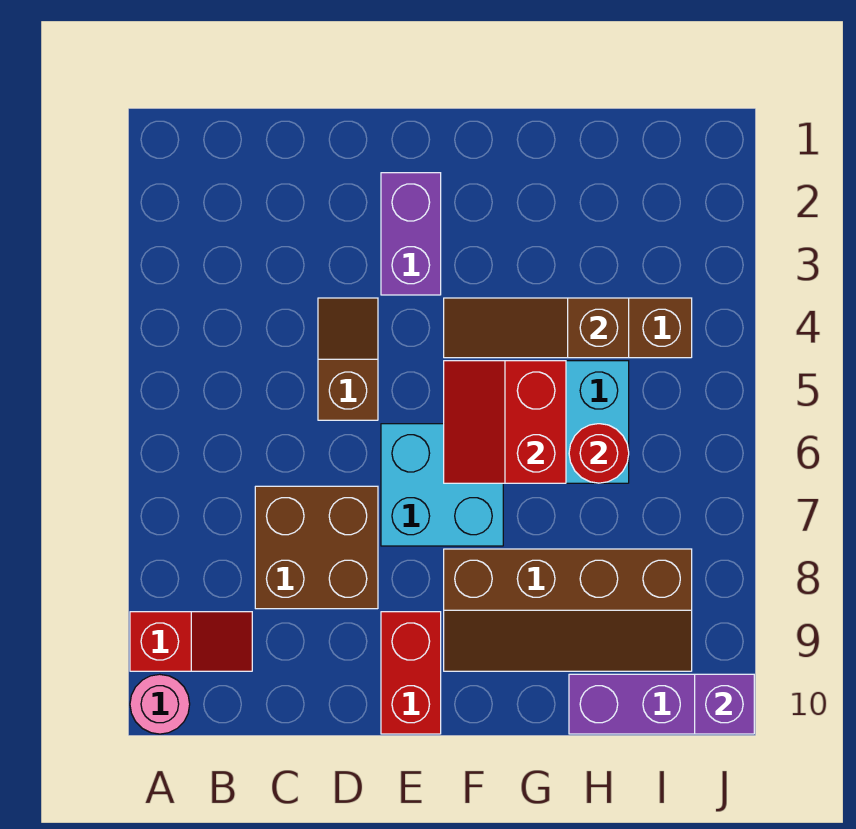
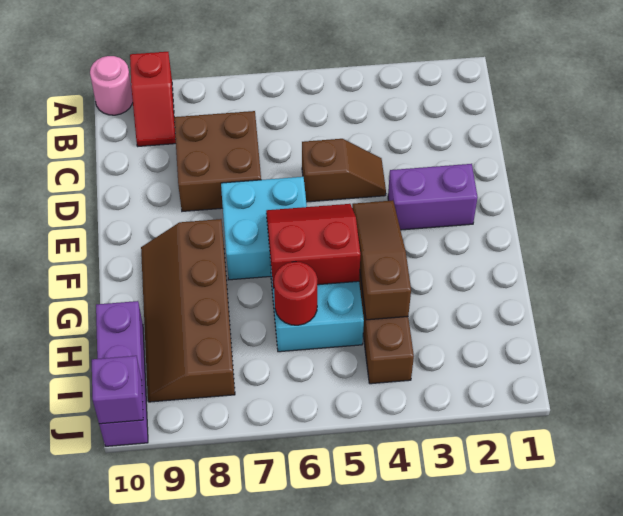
red 1x2 brick [381,612,441,734] -> none

